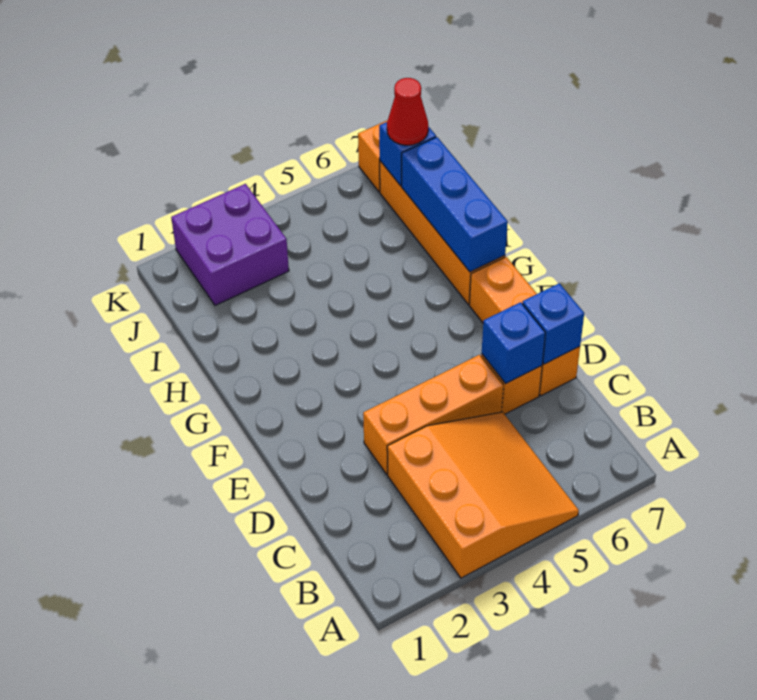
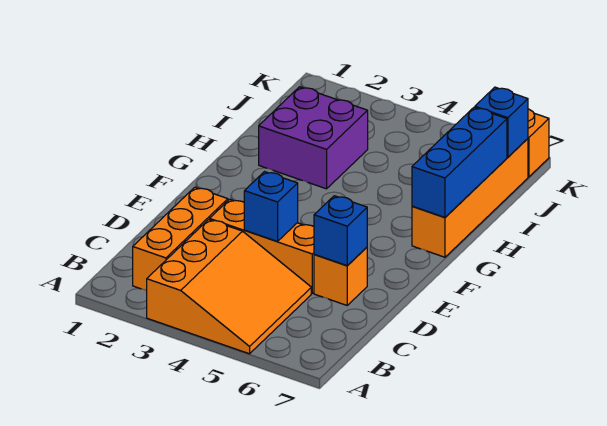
orange 1x3 brick [469,257,580,396] -> orange 1x3 brick moved to [133,187,228,291]
blue 1x1 brick [522,283,584,364] -> blue 1x1 brick moved to [244,172,298,241]
purple 2x2 brick [171,184,289,305] -> purple 2x2 brick moved to [259,87,368,189]
red 1x1 cone [387,78,428,145] -> none

